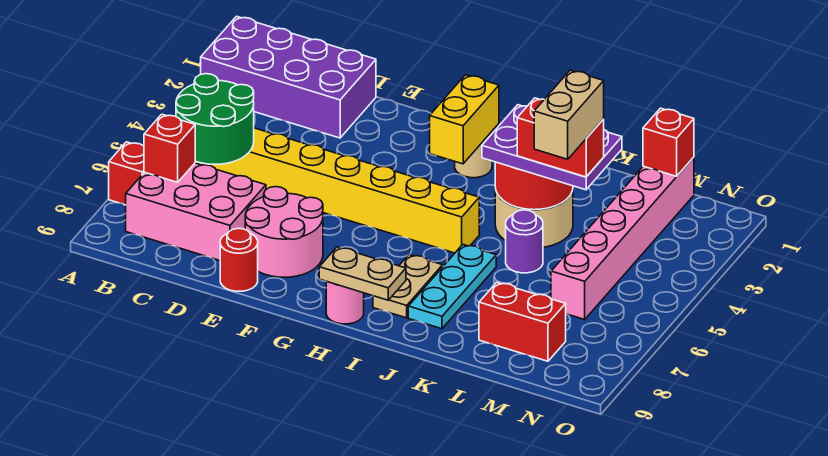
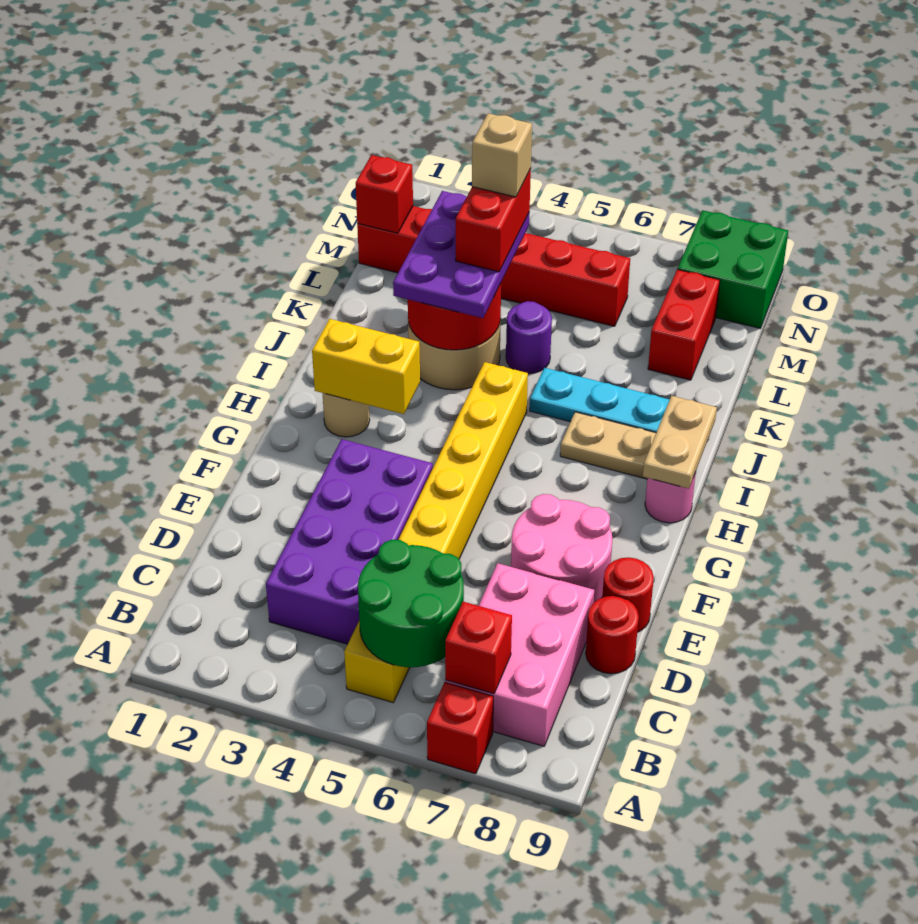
purple 2x4 brick [201,16,376,138] -> purple 2x4 brick moved to [266,439,433,644]
none -> red 1x1 round brick [586,596,639,674]
tan 1x2 brick [534,70,604,159] -> tan 1x1 brick [472,113,532,197]
pink 1x6 brick [551,157,694,319] -> red 1x6 brick [357,206,630,326]
none -> green 2x2 brick [678,210,788,328]

